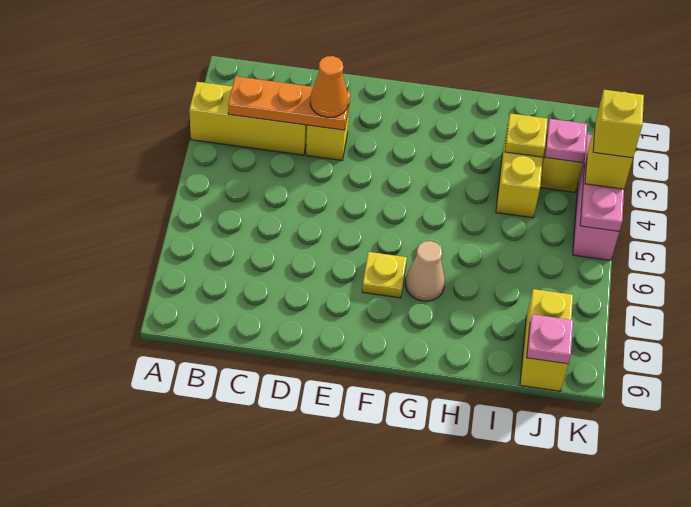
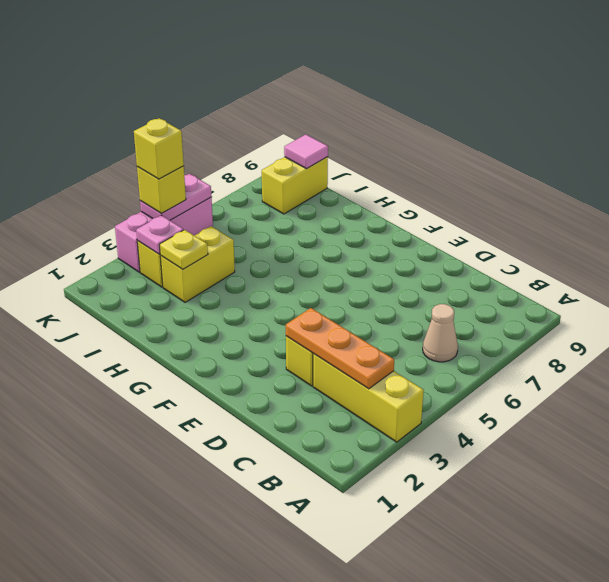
orange 1x1 cone [310,56,348,117] -> none
yellow 1x1 plate [362,252,407,298] -> none
tan 1x1 cone [405,241,445,301] -> tan 1x1 cone moved to [423,304,458,362]
pink 1x1 plate [527,314,573,364] -> pink 1x1 tile [284,134,328,169]

